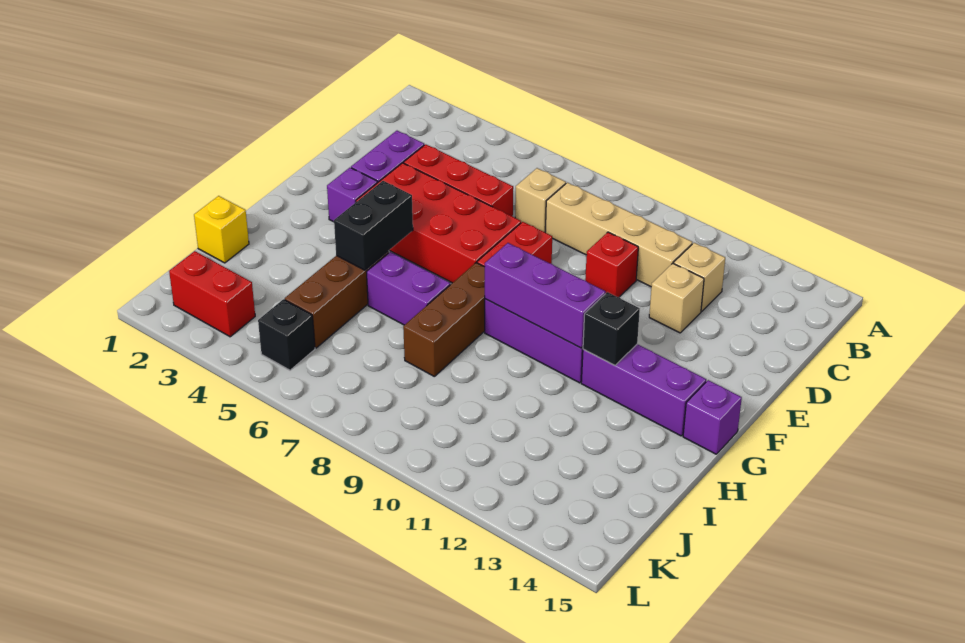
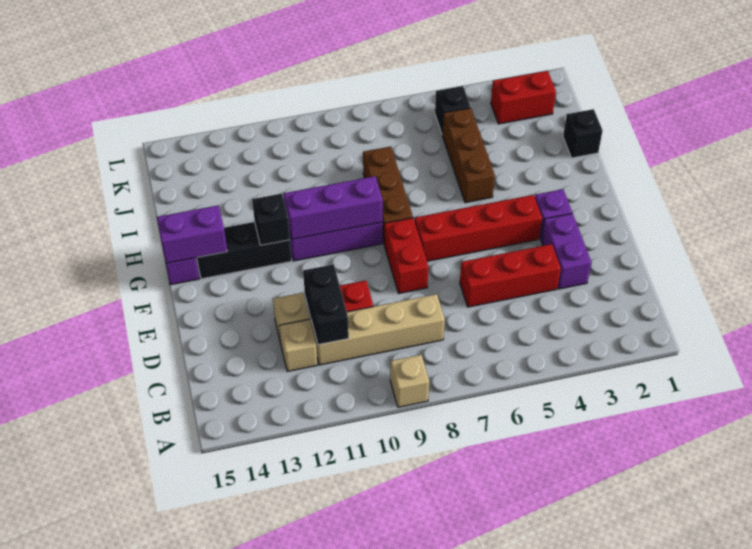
tan 1x1 brick [515,168,566,232] -> tan 1x1 brick moved to [390,355,429,407]
red 2x4 brick [356,163,521,283] -> red 1x4 brick [415,195,542,261]
black 1x2 brick [334,181,413,270] -> black 1x2 brick moved to [303,264,349,345]
purple 1x3 brick [581,344,706,436] -> black 1x3 brick [197,222,292,279]
purple 1x2 brick [367,252,450,325] -> purple 1x2 brick moved to [157,205,227,263]
yellow 1x1 brick [194,196,249,263] -> black 1x1 brick [563,109,603,158]

